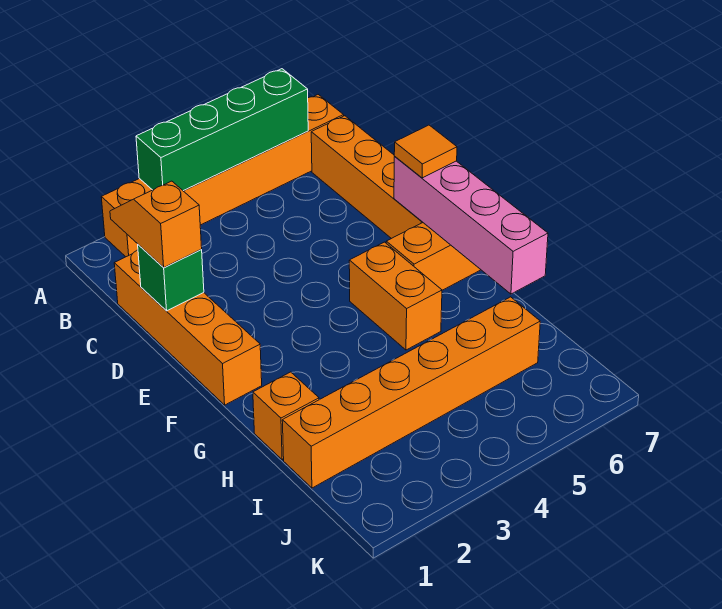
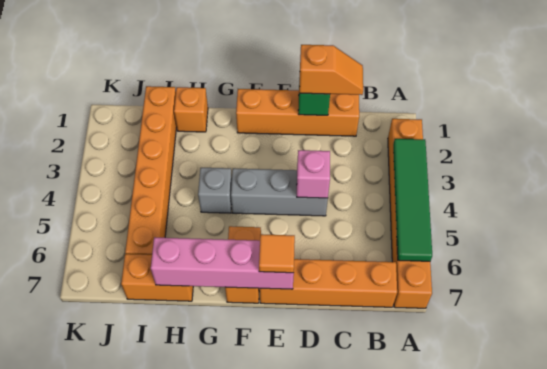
green 1x4 brick [136,69,308,191] -> green 1x4 tile [393,139,432,261]
none -> grey 1x3 brick [231,168,328,216]
none -> pink 1x1 brick [297,150,330,198]
orange 1x2 brick [349,242,442,350] -> orange 1x2 brick moved to [121,254,193,301]
none -> grey 1x1 brick [198,168,232,213]

